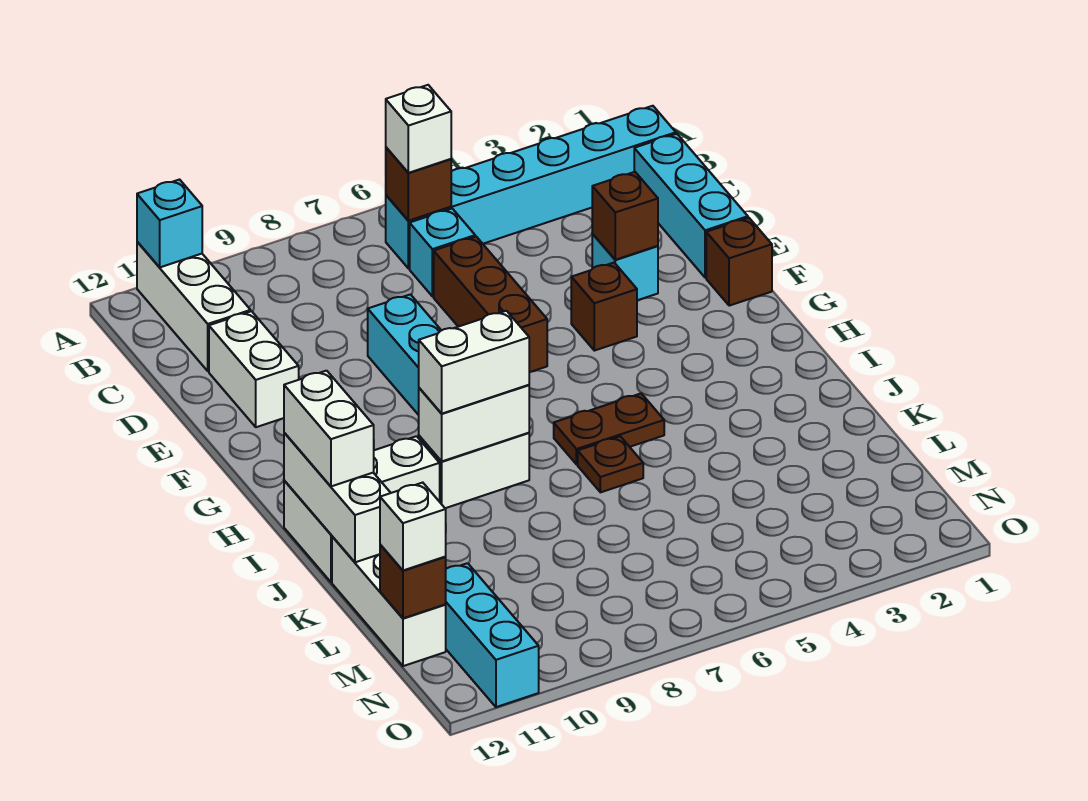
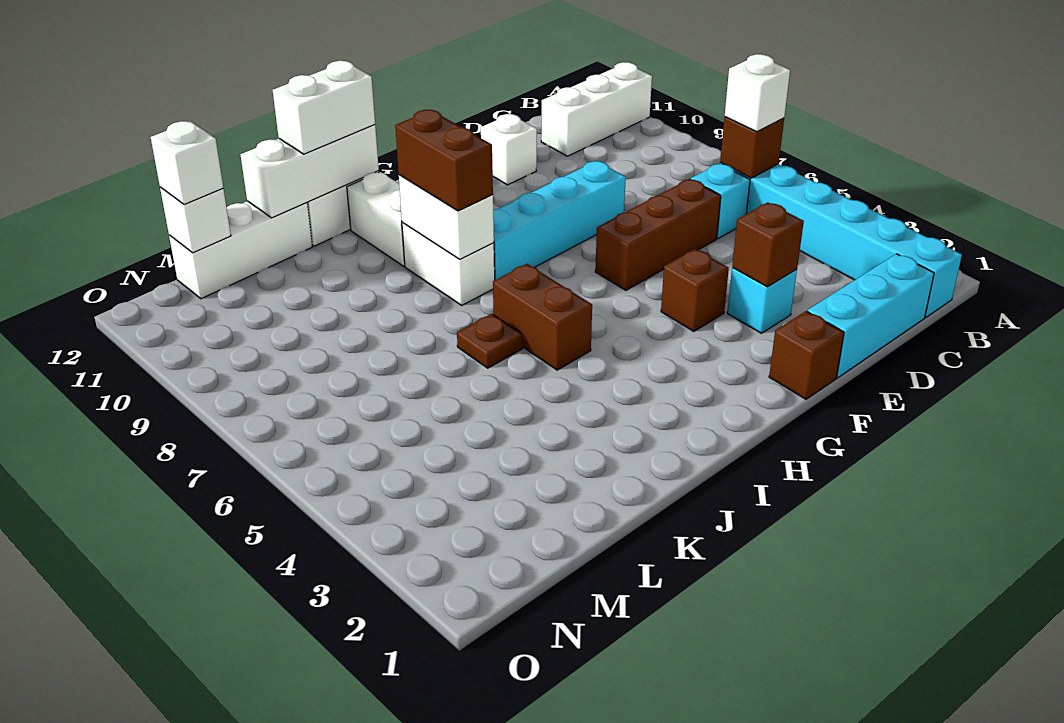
cyan 1x1 brick [137,180,202,267] -> none
white 1x2 brick [209,311,299,427] -> white 1x1 brick [481,114,537,185]
brown 1x2 plate [554,394,664,464] -> brown 1x2 brick [493,264,592,370]
white 1x2 brick [419,311,529,414] -> brown 1x2 brick [395,110,493,211]
cyan 1x3 brick [446,563,539,707] -> none
brown 1x1 brick [380,545,446,618] -> white 1x1 brick [160,187,231,253]

